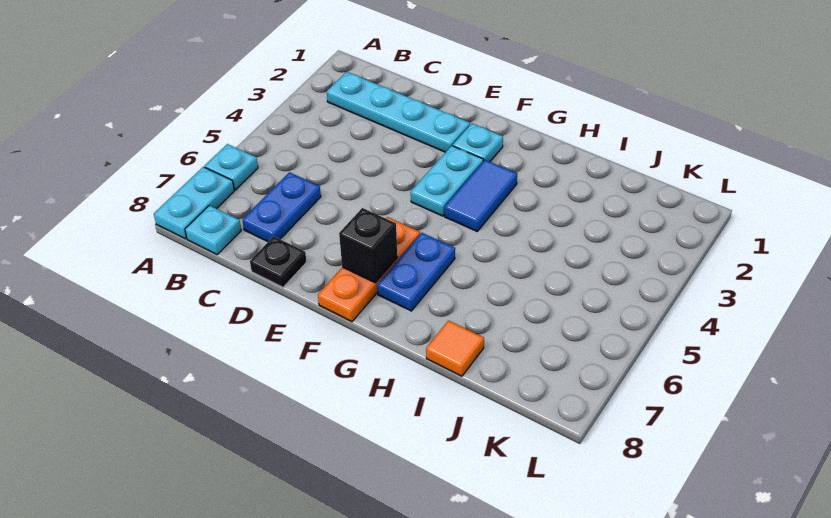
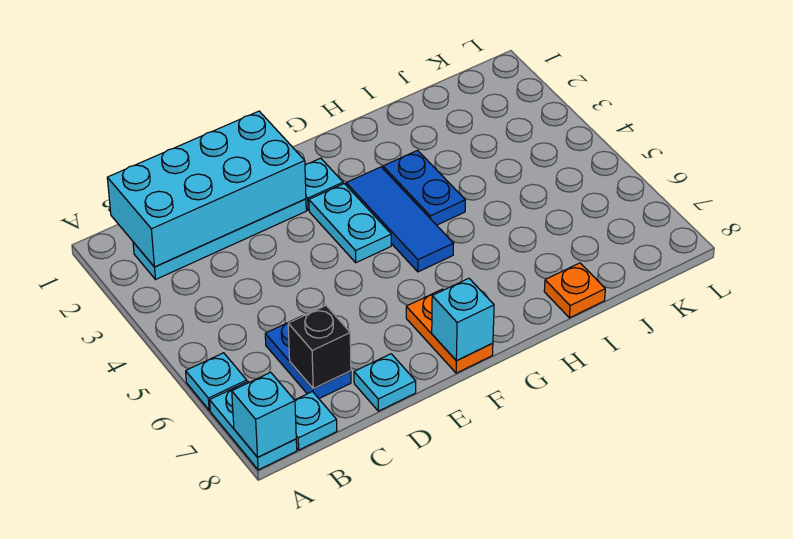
none -> cyan 1x1 brick [232,372,296,457]
none -> cyan 2x4 brick [107,111,306,267]
black 1x1 plate [250,236,307,287] -> cyan 1x1 plate [354,354,416,411]
orange 1x3 plate [318,217,420,322] -> orange 1x2 plate [406,289,493,373]
black 1x1 brick [339,208,398,283] -> black 1x1 brick moved to [288,306,351,389]
none -> cyan 1x1 brick [432,278,494,361]
blue 1x2 tile [445,160,517,231] -> blue 1x3 tile [346,167,454,272]
blue 1x2 plate [377,233,455,311] -> blue 1x2 plate moved to [383,150,465,225]
orange 1x1 tile [426,321,484,376] -> orange 1x1 plate [544,263,605,318]

